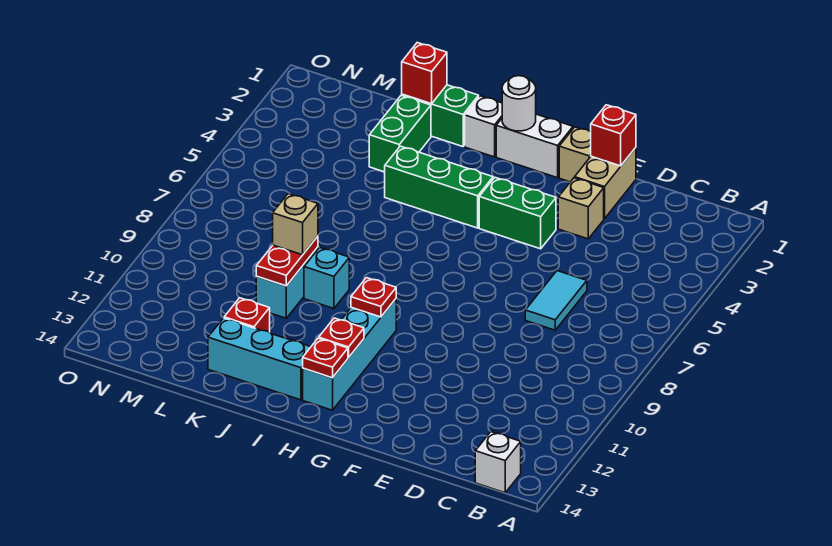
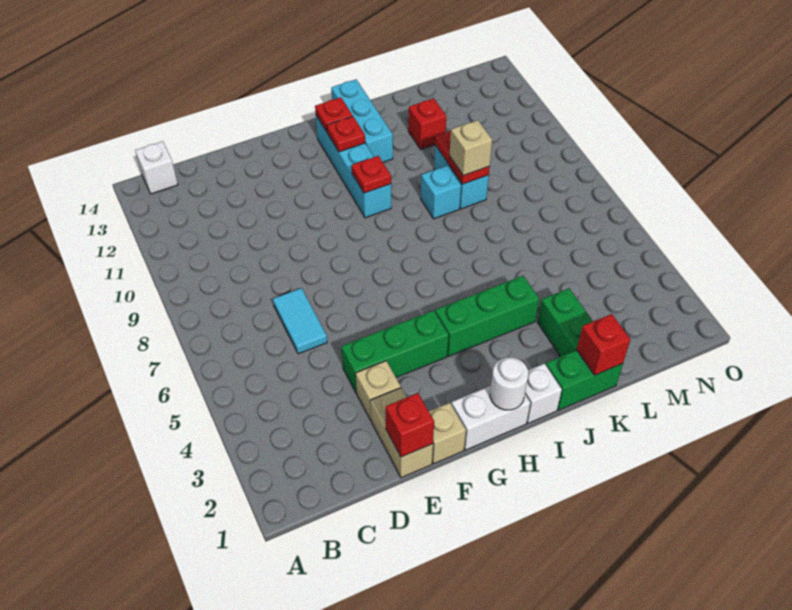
green 1x2 brick [479,177,556,249] -> green 1x3 brick [341,310,449,393]
cyan 1x3 brick [208,318,310,400] -> cyan 1x3 brick turned to [331,79,393,162]

